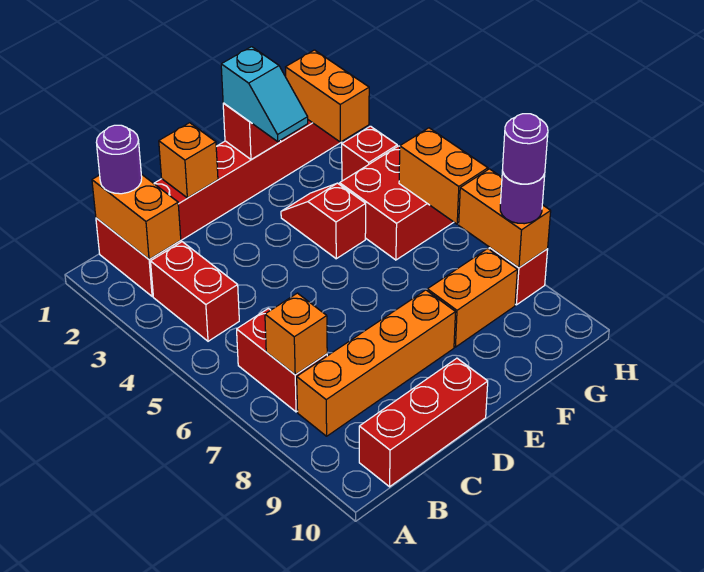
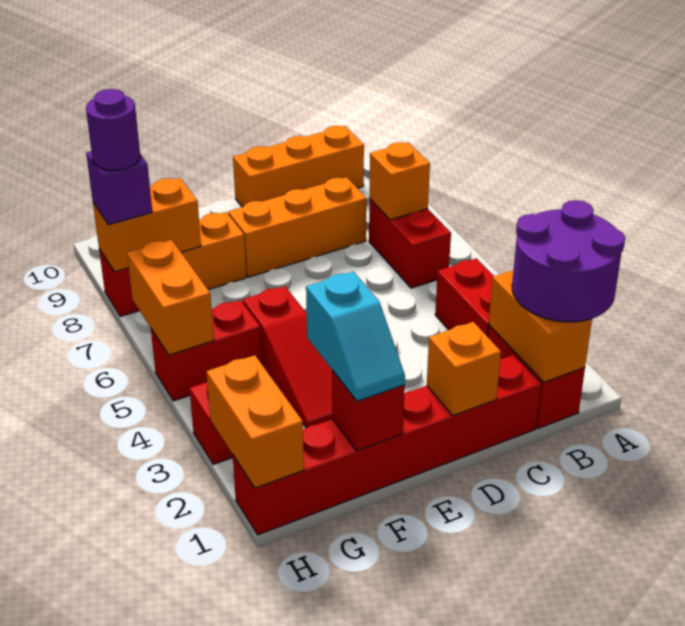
purple 1x1 round brick [96,125,142,194] -> purple 2x2 round brick [512,200,625,322]
orange 1x4 brick [297,290,456,436] -> orange 1x3 brick [228,177,367,277]
red 1x3 brick [359,358,488,487] -> orange 1x3 brick [233,126,364,207]
cyan 1x2 slope [221,47,308,141] -> cyan 1x2 slope turned to [306,271,405,401]
red 1x2 slope [281,183,366,259] -> red 1x3 slope [243,286,332,428]
red 2x2 brick [340,146,453,260] -> red 1x2 brick [151,300,262,401]
orange 1x2 brick [459,169,551,268] -> orange 1x2 brick turned to [93,178,201,272]
purple 1x1 round brick [500,170,545,224] -> purple 1x1 brick [86,151,152,225]

